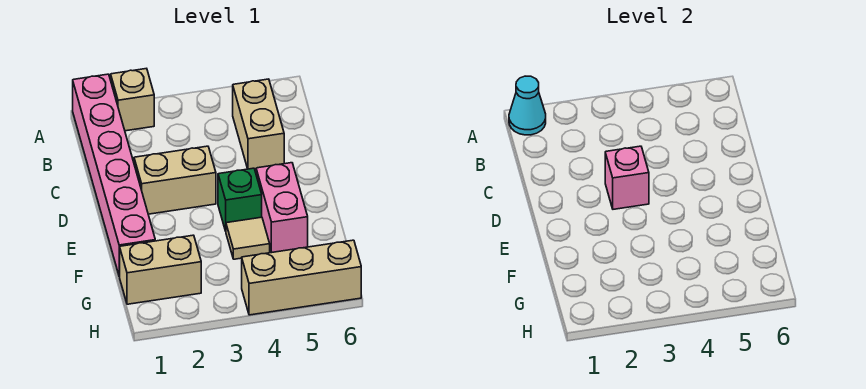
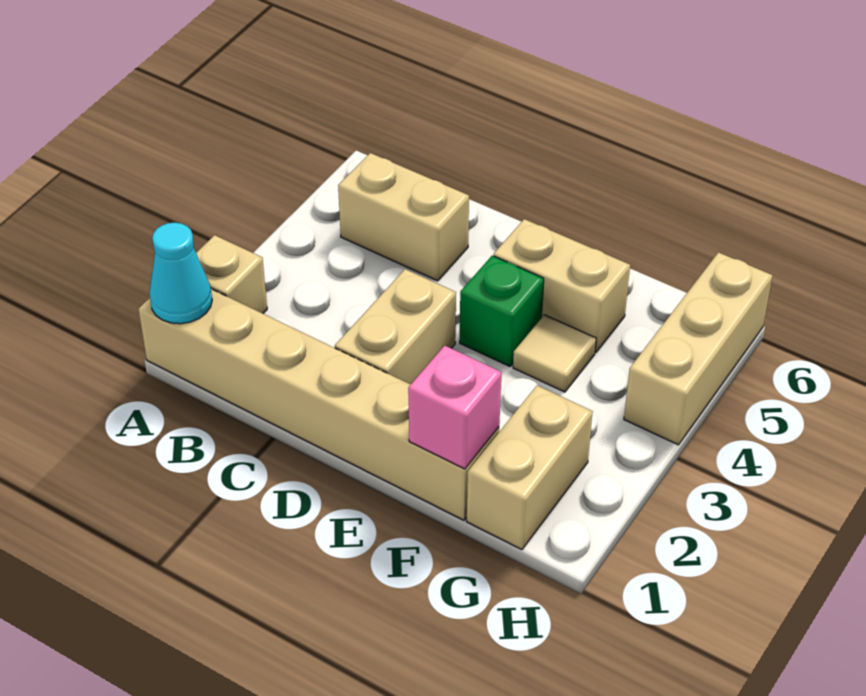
pink 1x6 brick [73,74,155,276] -> tan 1x6 brick [138,289,499,520]
pink 1x1 brick [605,146,649,209] -> pink 1x1 brick moved to [408,346,502,469]
pink 1x2 brick [256,163,308,253] -> tan 1x2 brick [494,219,630,352]

